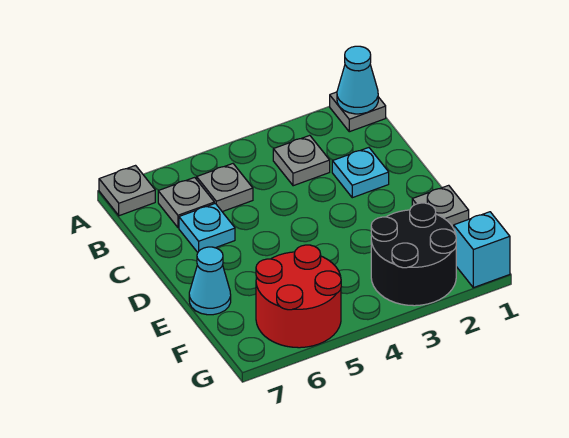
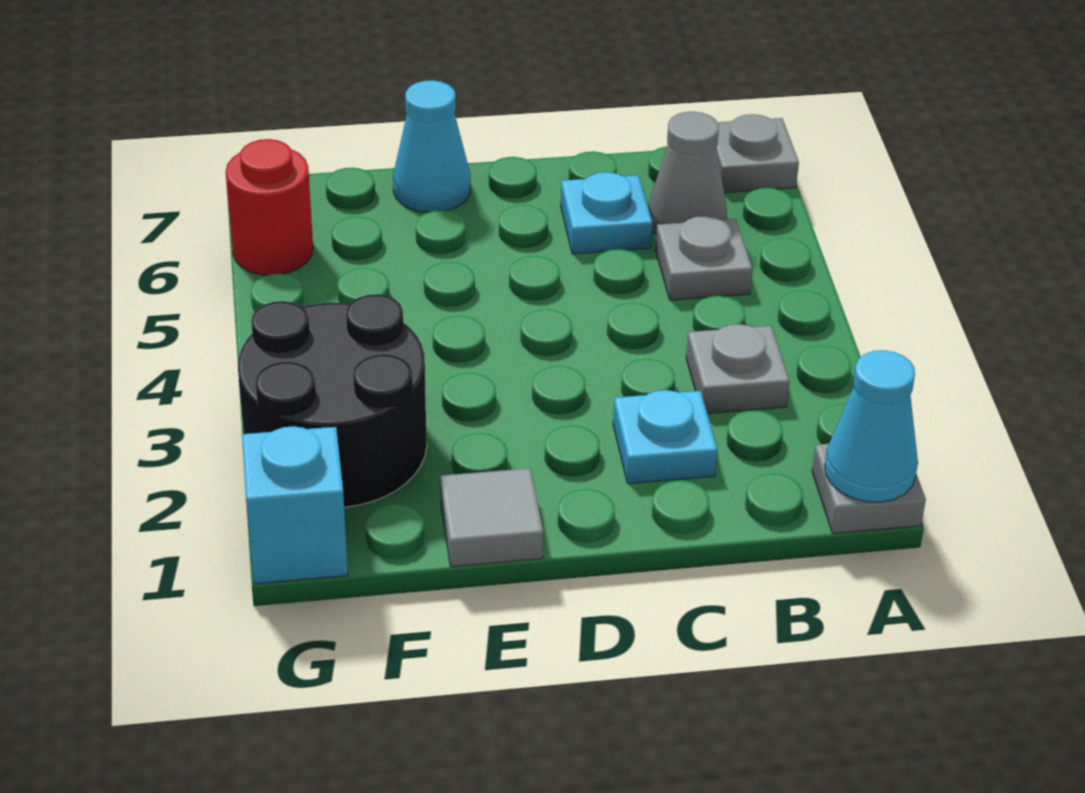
grey 1x1 plate [158,177,214,228] -> grey 1x1 cone [648,111,727,234]
grey 1x1 plate [412,185,469,228] -> grey 1x1 tile [440,468,543,567]
red 2x2 round brick [256,245,341,348] -> red 1x1 round brick [226,139,313,275]

